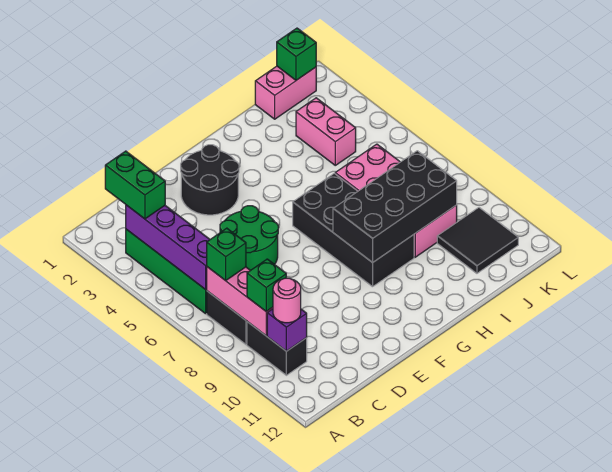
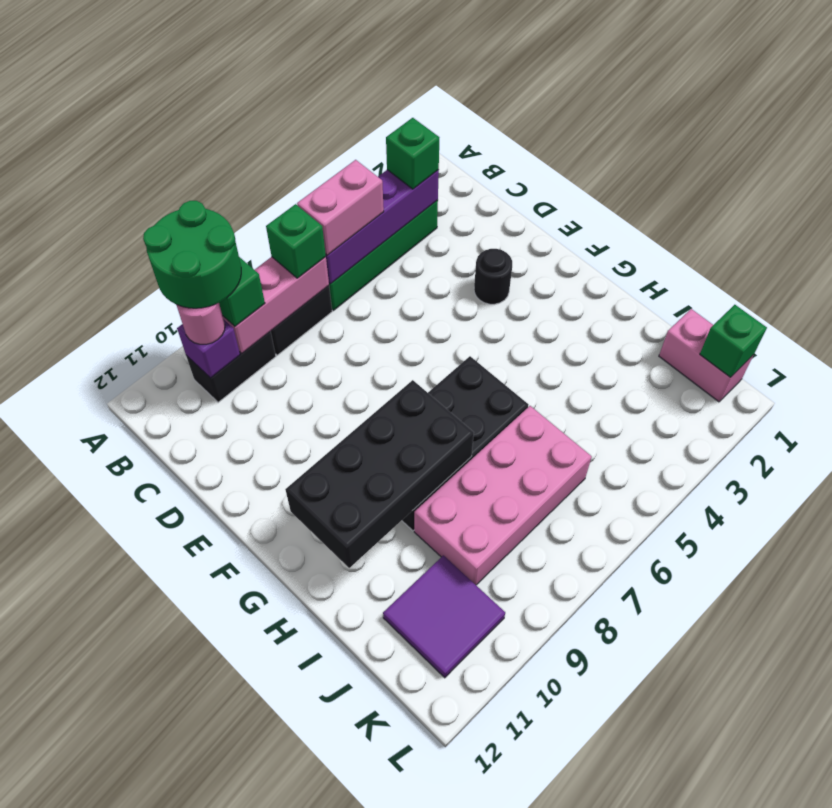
green 1x2 brick [105,151,165,219] -> green 1x1 brick [386,118,439,189]
green 2x2 round brick [220,206,278,270] -> green 2x2 round brick moved to [143,201,241,308]
black 2x2 round brick [181,145,239,215] -> black 1x1 round brick [474,249,512,304]
black 2x4 brick [333,151,457,263] -> black 2x4 brick turned to [285,380,474,568]
pink 1x2 brick [296,98,356,165] -> pink 1x2 brick moved to [297,160,384,255]
black 2x2 tile [437,208,518,273] -> purple 2x2 tile [383,555,505,678]

